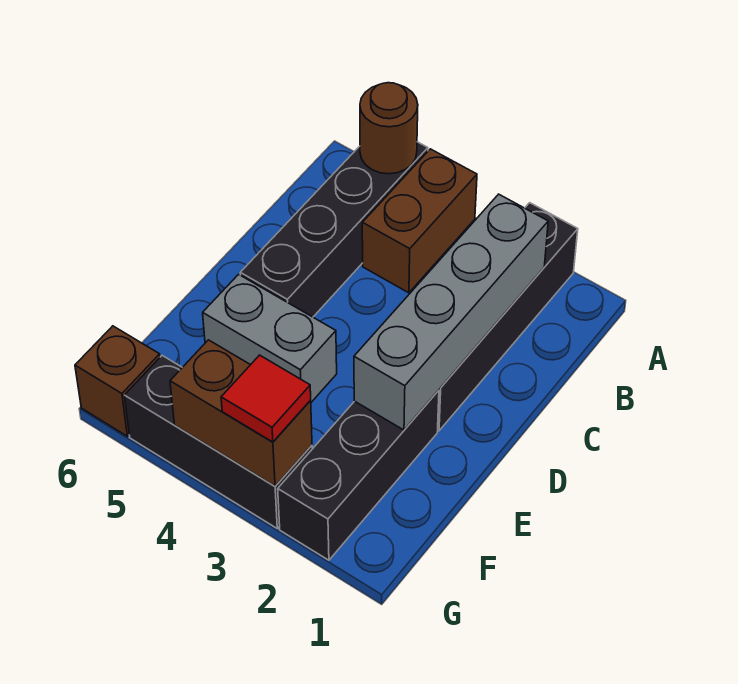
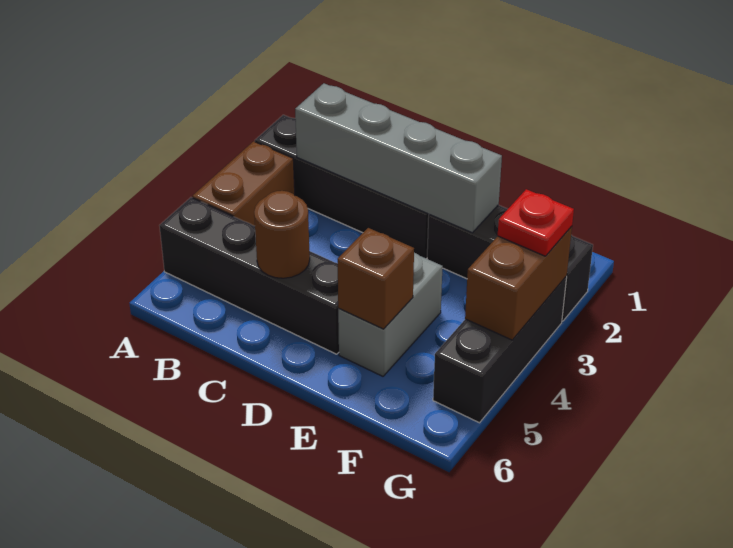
brown 1x2 brick [362,149,477,293] -> brown 1x2 brick turned to [193,141,295,226]
brown 1x1 round brick [360,83,418,174] -> brown 1x1 round brick moved to [254,191,310,278]
red 1x1 tile [221,355,311,442] -> red 1x1 plate [498,189,574,256]
brown 1x1 brick [75,326,160,436] -> brown 1x1 brick moved to [338,228,414,329]

